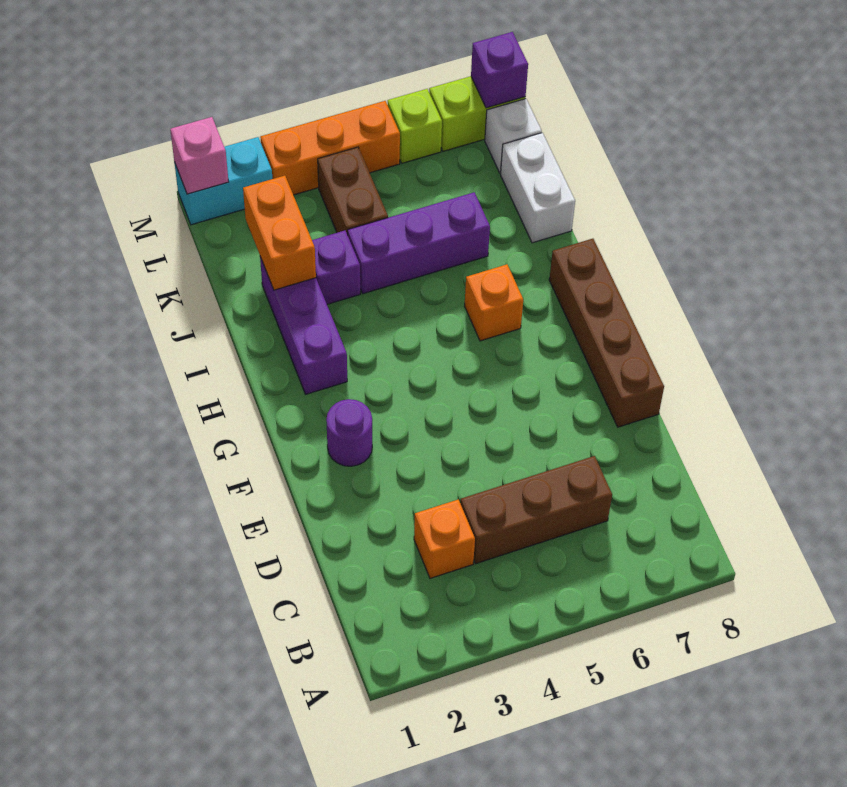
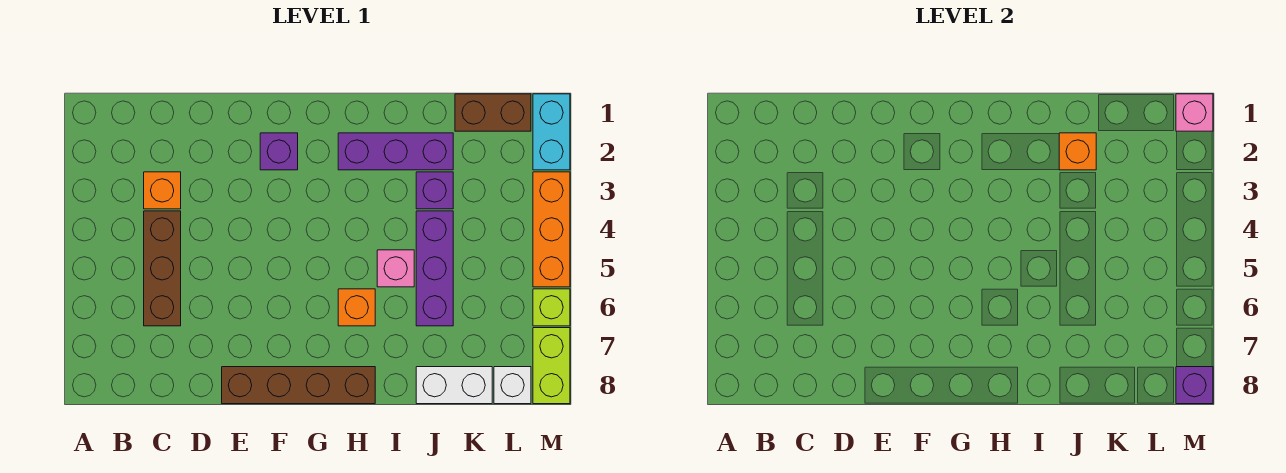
purple 1x1 round brick [326,399,372,466] -> purple 1x1 brick [260,133,298,170]
none -> pink 1x1 brick [377,250,414,287]
orange 1x2 brick [243,176,316,290] -> orange 1x1 brick [1059,133,1096,170]
brown 1x2 brick [318,147,388,235] -> brown 1x2 brick moved to [455,94,531,131]

